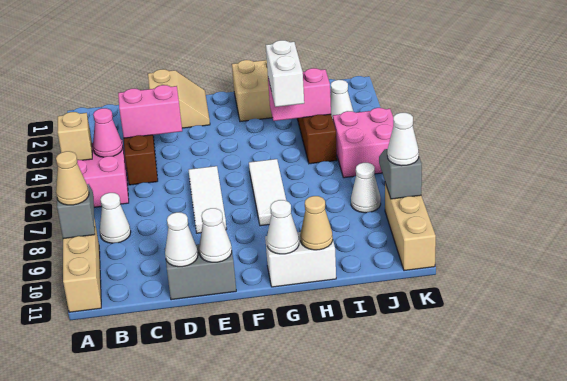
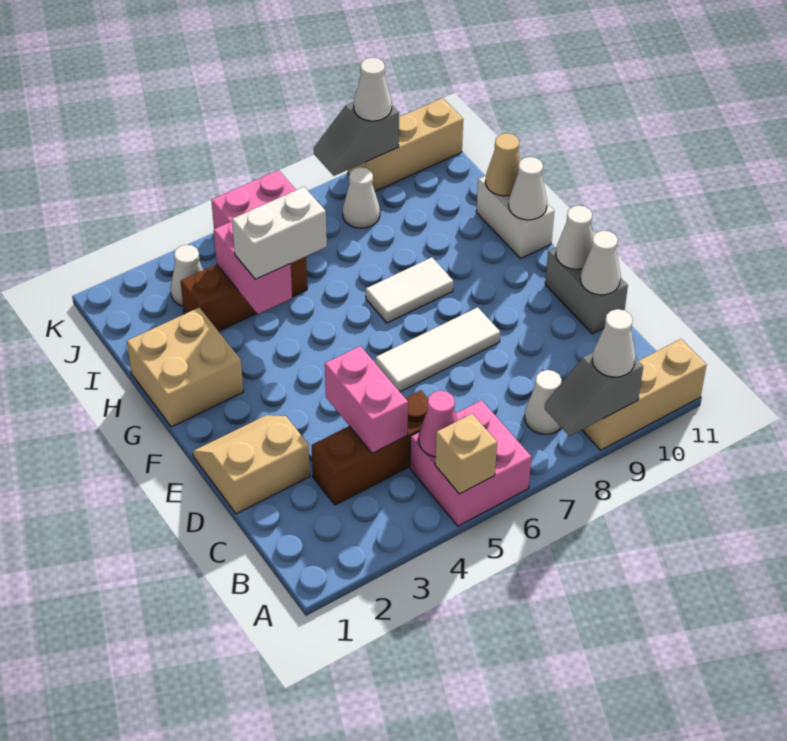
tan 1x1 cone [56,151,89,205] -> white 1x1 cone [592,309,636,377]
white 1x3 tile [249,159,286,226] -> white 1x2 tile [366,257,454,323]

